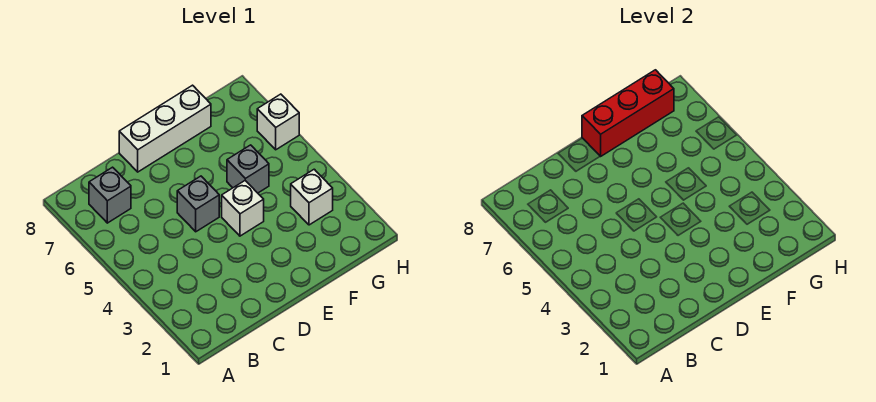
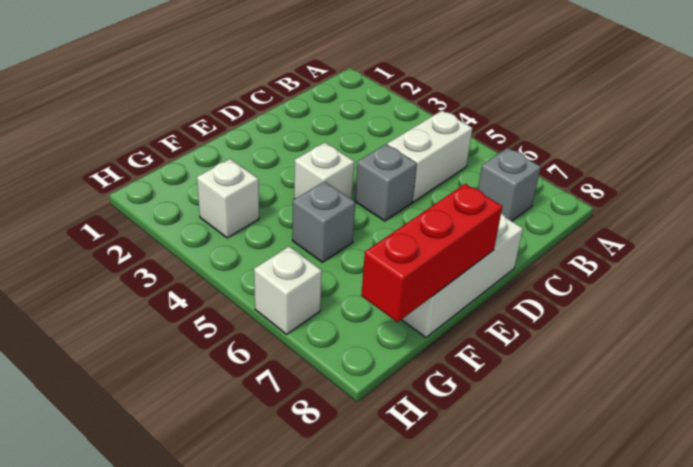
none -> white 1x2 brick [387,111,472,202]

